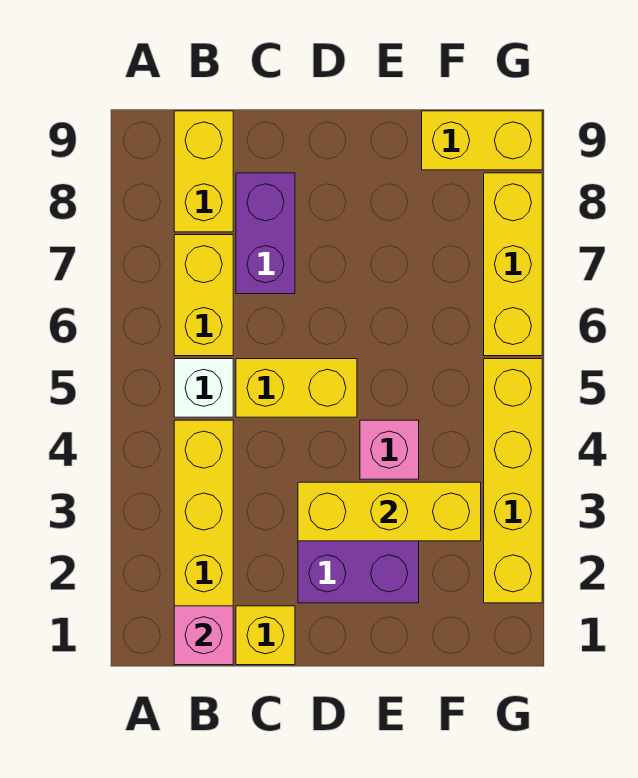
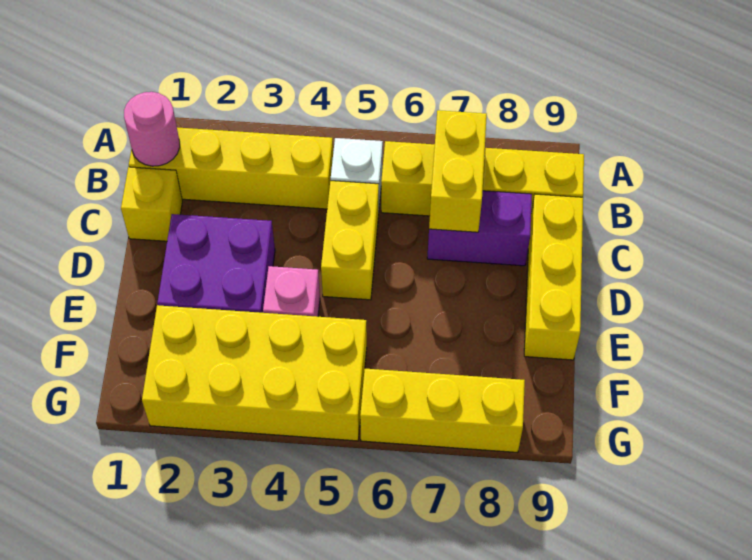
pink 1x1 brick [174,606,233,665] -> pink 1x1 round brick [124,92,180,166]
yellow 1x3 brick [298,482,481,541] -> yellow 1x3 brick moved to [524,194,583,360]
yellow 1x2 brick [422,111,542,170] -> yellow 1x2 brick moved to [429,110,487,232]
yellow 1x4 brick [484,359,542,603] -> yellow 2x4 brick [142,305,367,441]

